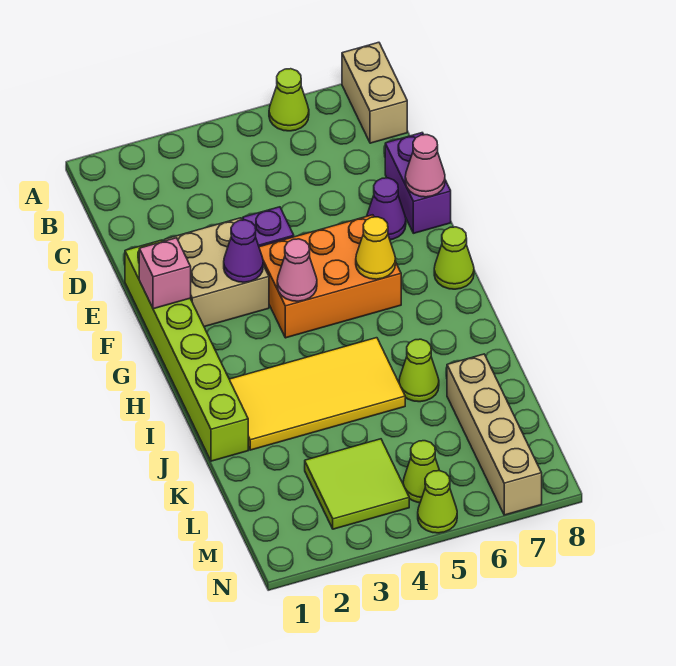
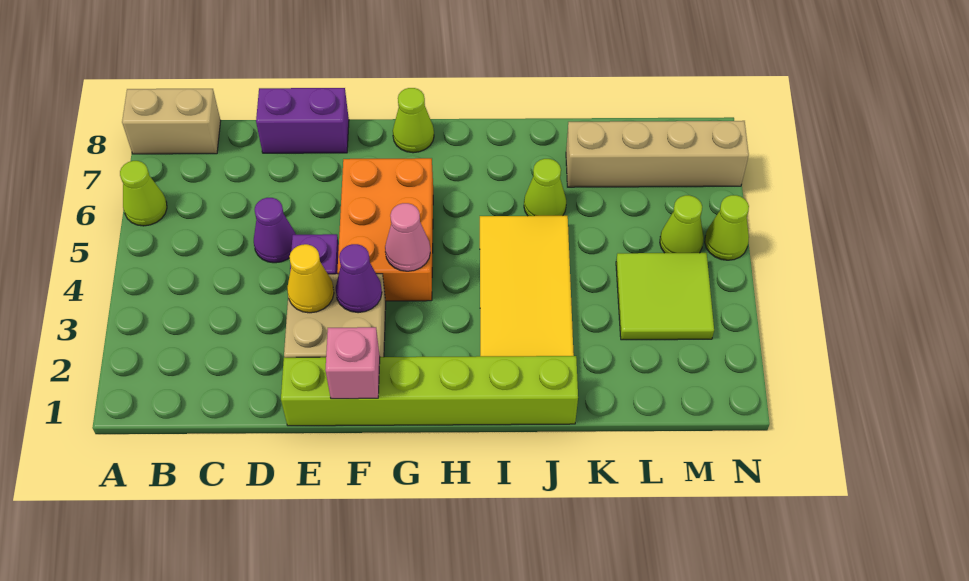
purple 1x1 cone [367,178,406,240] -> purple 1x1 cone moved to [254,198,296,263]
pink 1x1 cone [405,135,445,197] -> none
yellow 1x1 cone [356,217,396,279] -> yellow 1x1 cone moved to [287,244,334,313]

